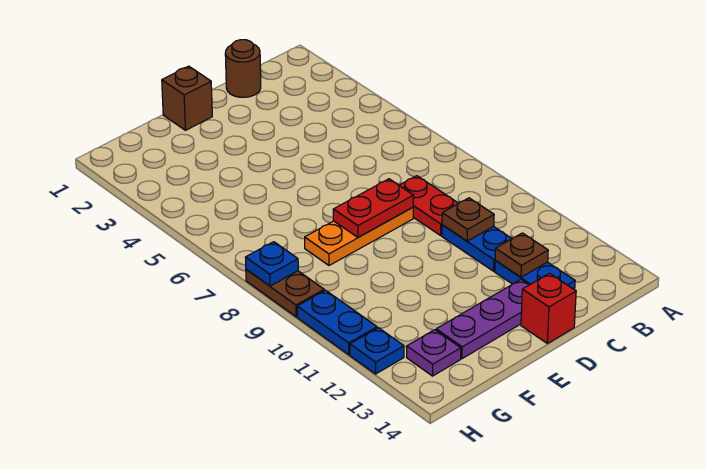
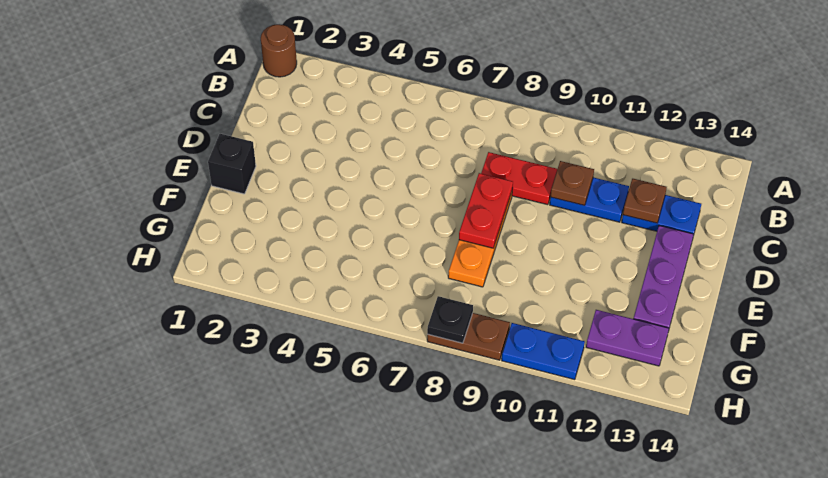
brown 1x1 round brick [225,40,261,97] -> brown 1x1 round brick moved to [261,24,297,77]
red 1x1 brick [521,273,576,343] -> none
brown 1x1 brick [162,66,212,130] -> black 1x1 brick [208,134,256,194]
purple 1x1 plate [407,330,461,376] -> purple 1x2 plate [586,310,669,366]
blue 1x1 plate [245,242,298,286] -> black 1x1 plate [427,296,473,343]
blue 1x1 plate [350,328,404,374] -> none

